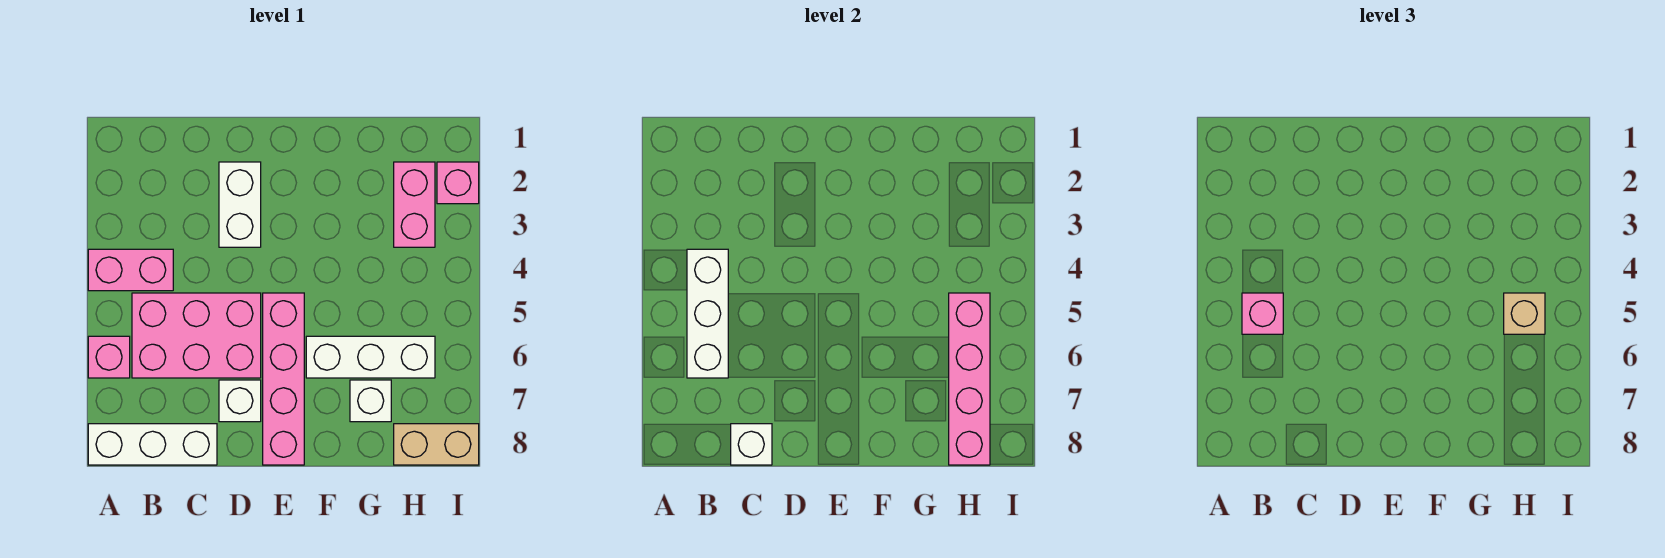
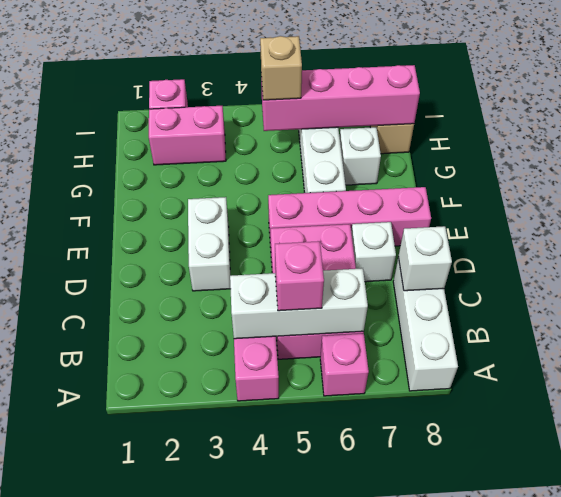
white 1x2 brick [219,162,261,247] -> white 1x2 brick turned to [188,197,231,291]

